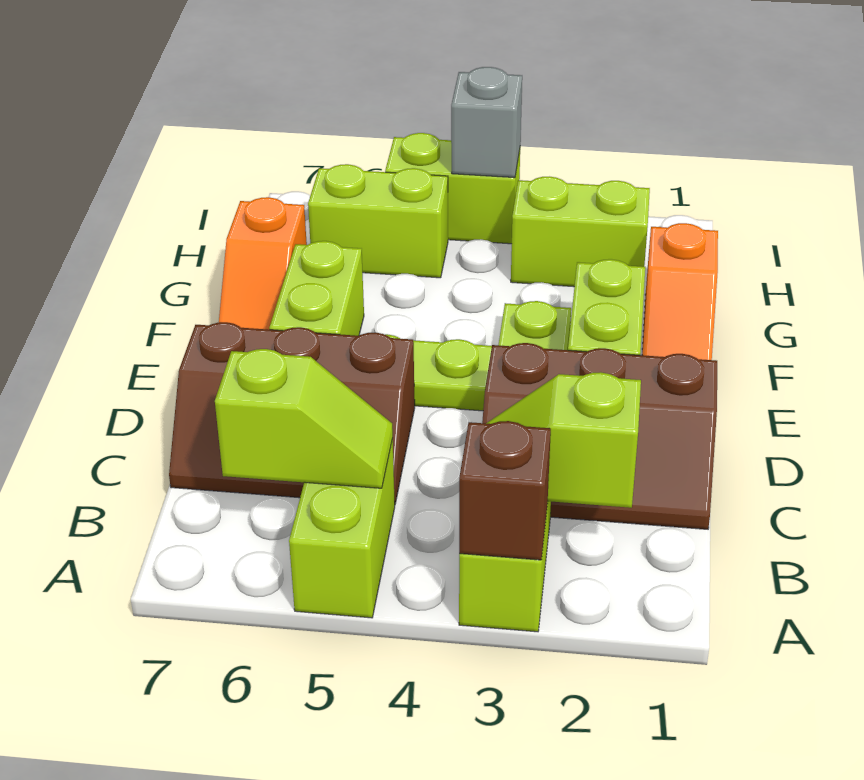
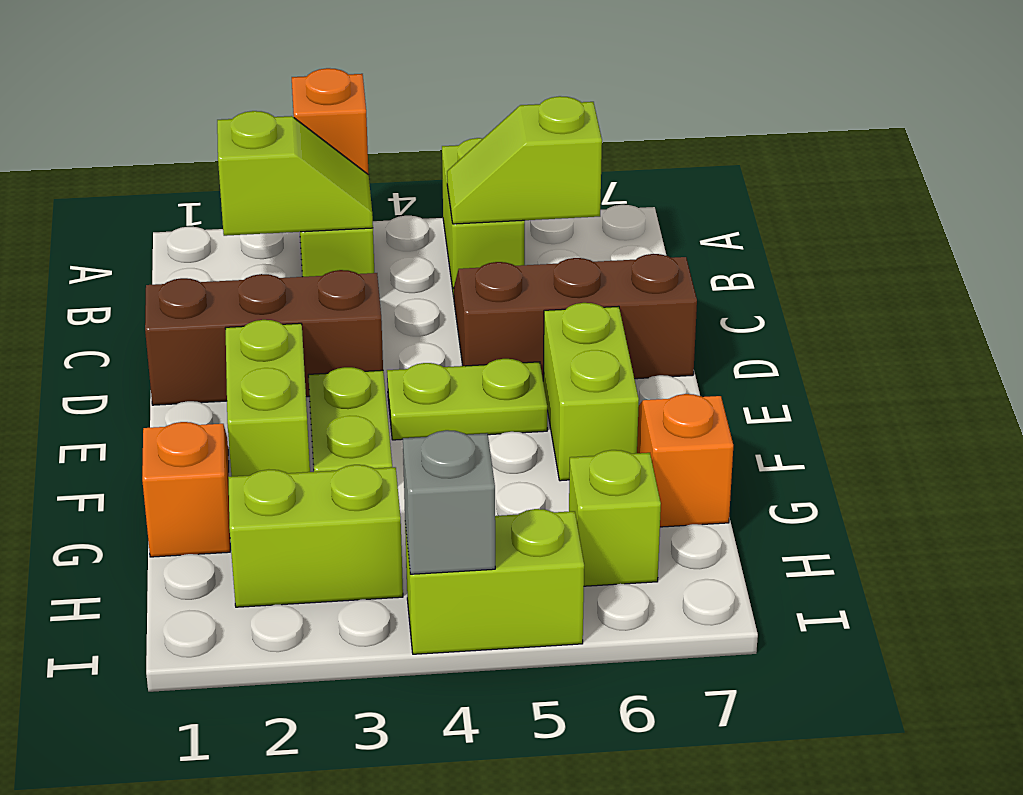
brown 1x1 brick [459,421,551,560] -> orange 1x1 brick [292,68,369,175]
lime 1x2 brick [308,164,448,278] -> lime 1x1 brick [569,450,661,586]

